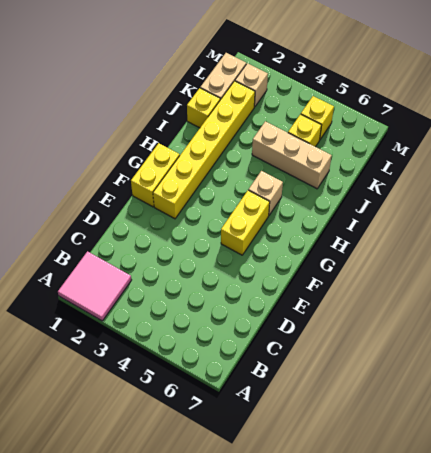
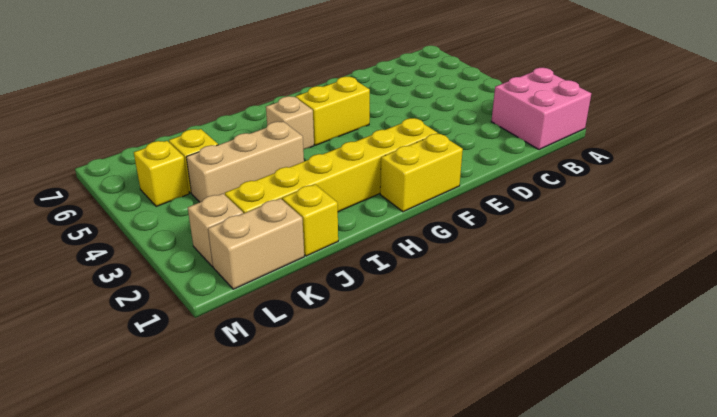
pink 2x2 tile [58,251,131,321] -> pink 2x2 brick [491,68,591,150]
tan 1x3 brick [252,121,332,189] -> tan 1x3 brick turned to [186,122,304,202]

